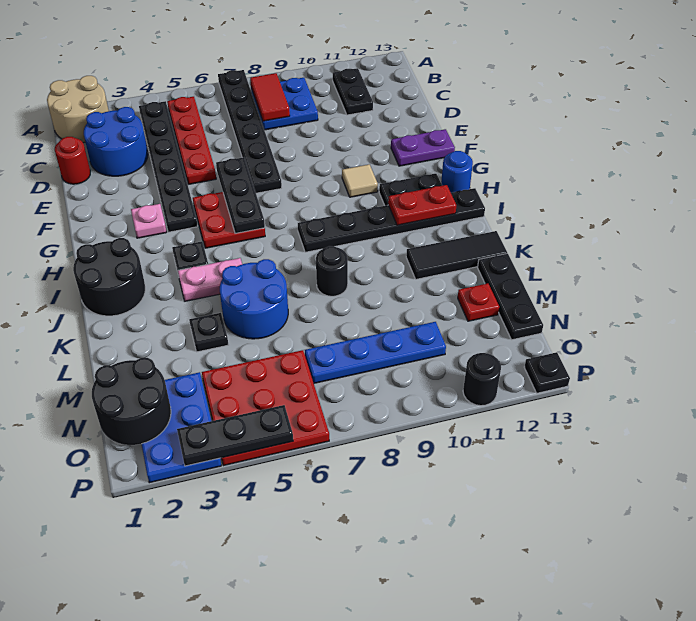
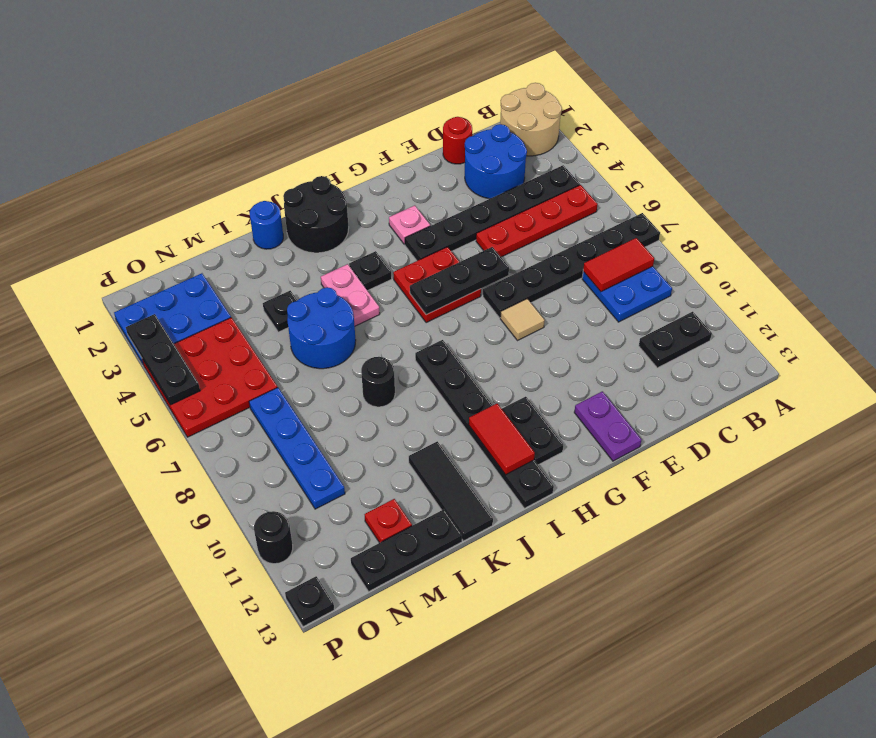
tan 1x1 tile [342,164,378,197] -> tan 1x1 tile moved to [500,299,545,341]
blue 1x1 round brick [441,151,473,193] -> blue 1x1 round brick moved to [250,201,283,249]
red 1x2 plate [388,185,456,225] -> red 1x2 tile [469,404,535,475]
black 2x2 round brick [92,358,171,445] -> none

